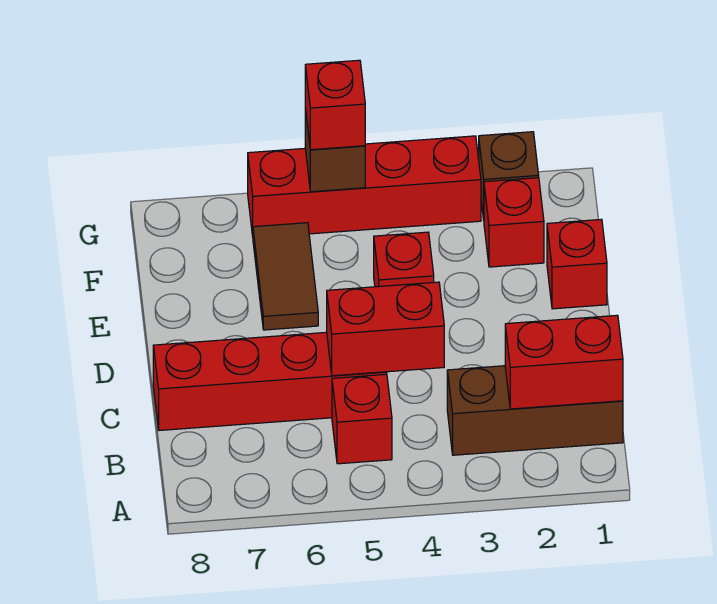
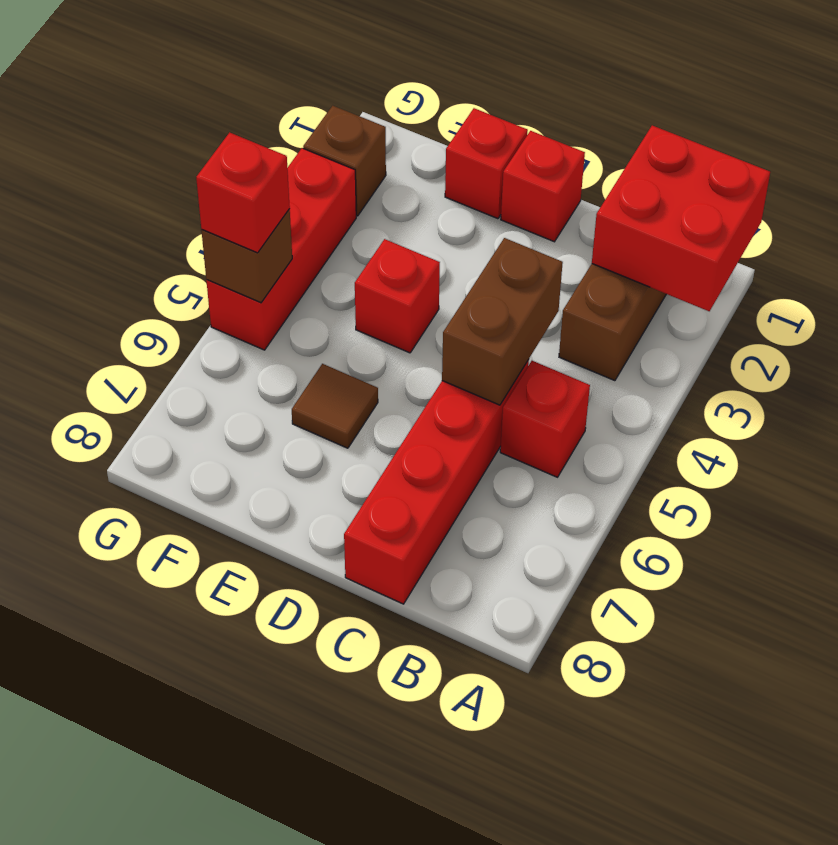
red 1x2 brick [505,315,623,409] -> red 2x2 brick [592,125,770,311]
red 1x2 brick [327,282,444,376] -> brown 1x2 brick [442,238,563,405]
brown 1x2 tile [253,223,318,330] -> brown 1x1 tile [292,364,378,448]
red 1x1 brick [484,178,544,267] -> red 1x1 brick moved to [501,131,585,242]
red 1x4 brick [248,136,481,236] -> red 1x3 brick [206,148,356,350]

